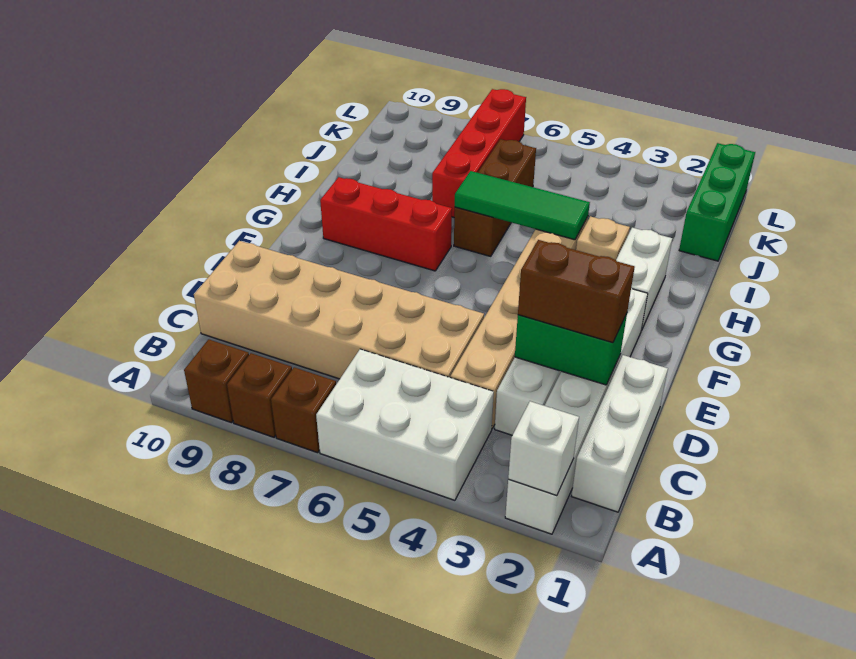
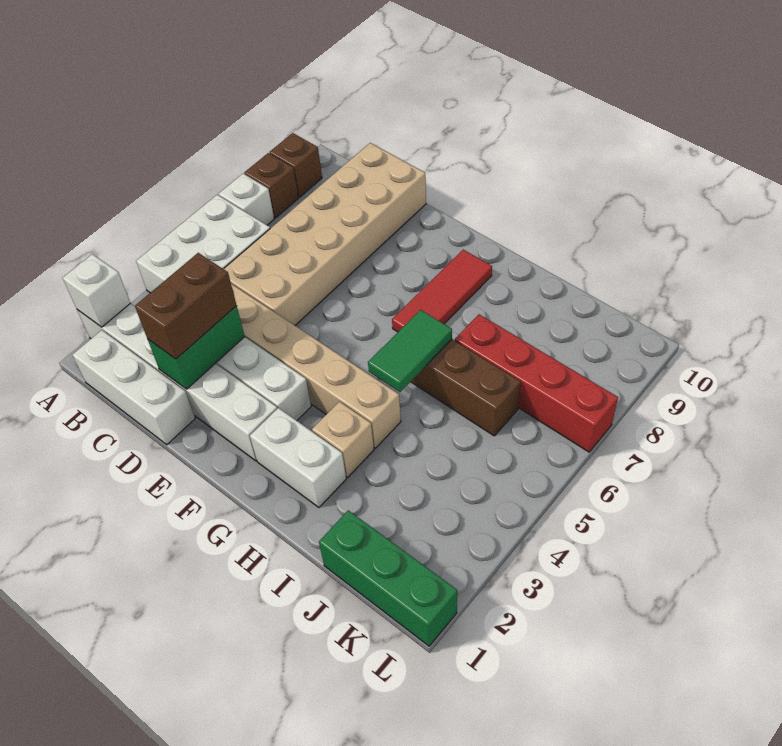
brown 1x1 brick [271,367,336,453] -> white 1x1 brick [219,174,274,225]
red 1x3 brick [320,177,452,271] -> red 1x3 tile [392,250,492,332]
green 1x3 tile [455,171,590,240] -> green 1x2 tile [368,310,452,392]

